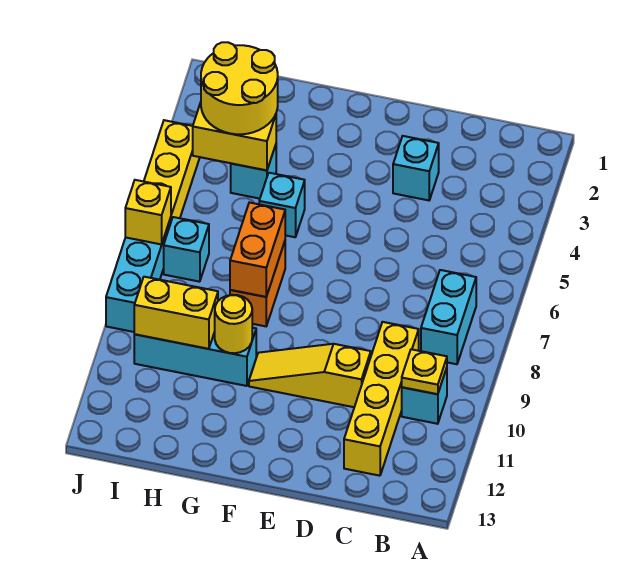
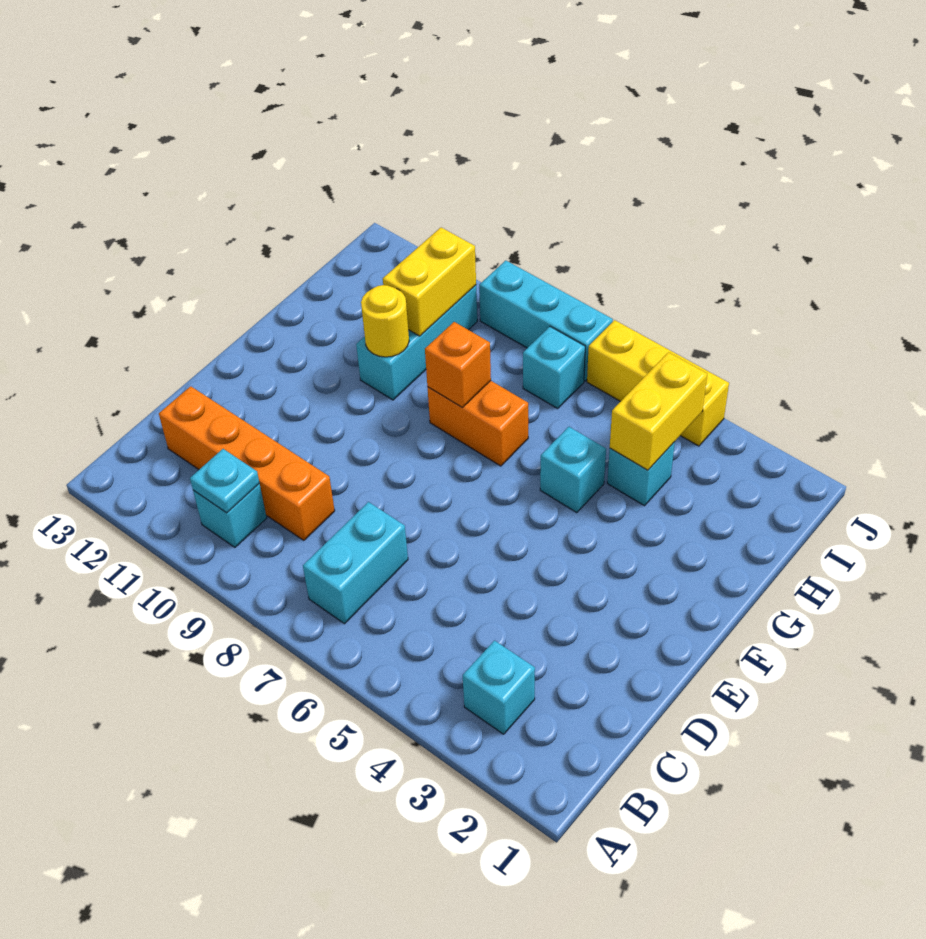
cyan 1x2 brick [421,270,476,364] -> cyan 1x2 brick turned to [303,502,408,624]
yellow 1x1 plate [402,349,447,394] -> cyan 1x1 plate [190,449,259,513]
yellow 1x4 brick [344,322,419,476] -> orange 1x4 brick [159,386,335,540]
cyan 1x1 brick [393,136,439,200] -> cyan 1x1 brick moved to [463,641,535,734]
yellow 1x3 slope [249,344,371,407] -> none
orange 1x2 brick [230,202,285,297] -> orange 1x1 brick [425,322,491,407]
yellow 2x2 round brick [201,42,278,134] -> none
yellow 1x1 brick [125,180,171,244] -> none

